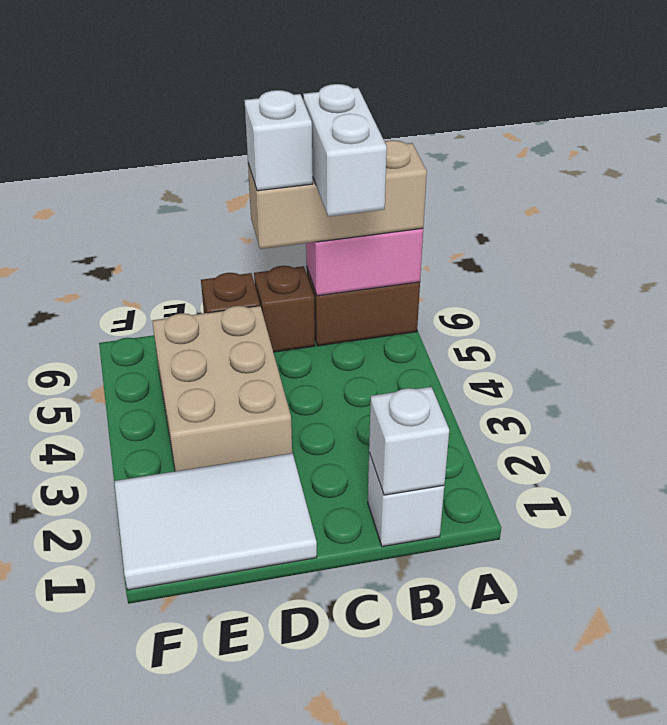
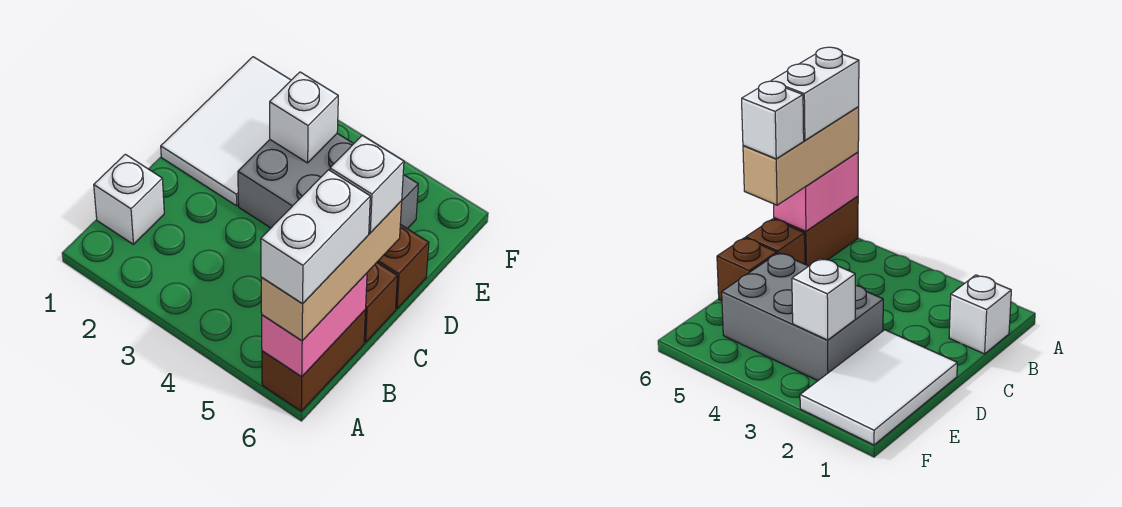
white 1x1 brick [369,387,449,495] -> white 1x1 brick moved to [270,72,338,163]
white 1x2 brick [303,84,387,217] -> white 1x2 brick turned to [261,170,370,304]
tan 2x3 brick [152,306,292,471] -> grey 2x3 brick [238,133,418,229]

